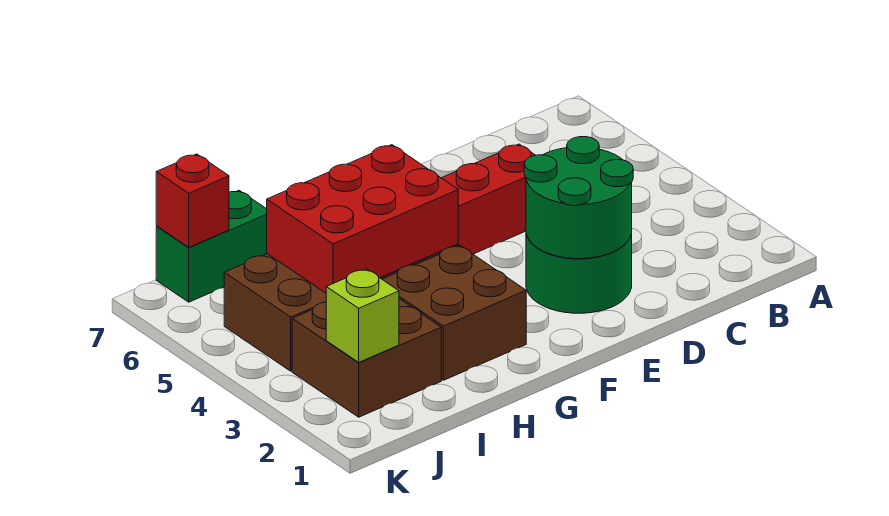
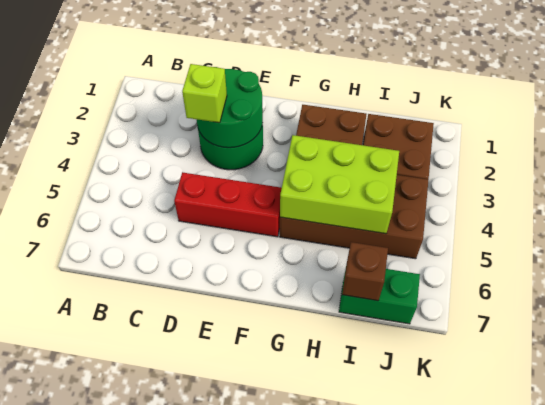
red 2x3 brick [267,145,458,293] -> lime 2x3 brick [280,135,399,234]
none -> brown 1x1 brick [342,242,388,301]
lime 1x1 brick [326,269,399,363] -> lime 1x1 brick moved to [182,64,227,123]
red 1x1 brick [156,154,229,247] -> none

